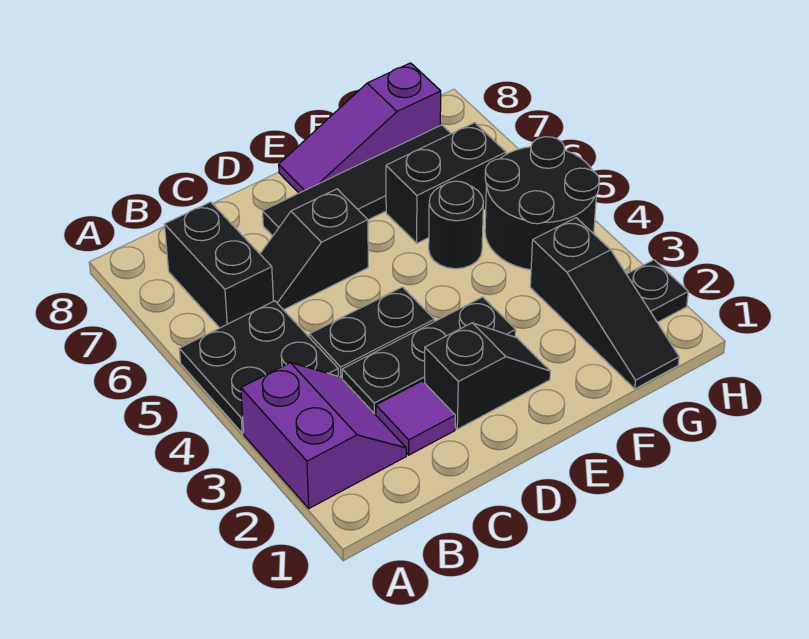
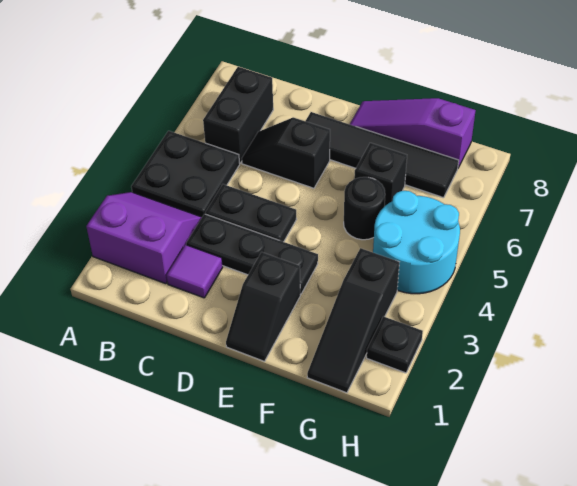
purple 2x2 slope [241,363,406,508] -> purple 2x2 slope turned to [86,192,202,284]
black 1x2 slope [425,323,550,429] -> black 1x2 slope turned to [226,252,300,361]
black 1x2 brick [386,123,506,243] -> black 1x1 brick [354,143,407,207]
black 2x2 round brick [485,137,599,270] -> cyan 2x2 round brick [373,191,460,294]

